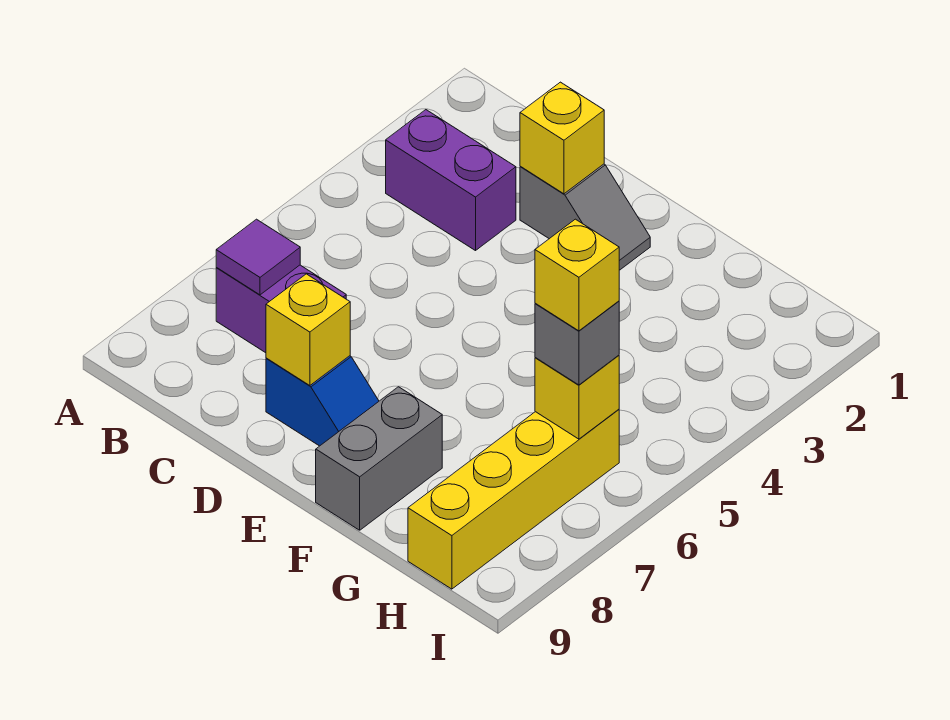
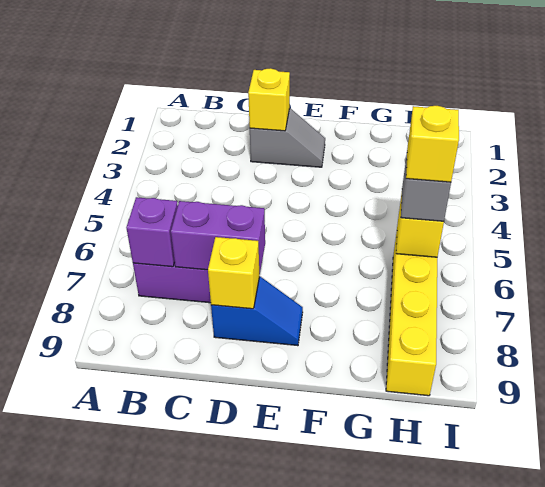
purple 1x2 brick [386,110,516,251] -> purple 1x2 brick moved to [171,201,265,274]
purple 1x1 tile [216,219,300,295] -> purple 1x1 brick [126,197,178,267]
grey 1x2 brick [316,387,442,530] -> none

